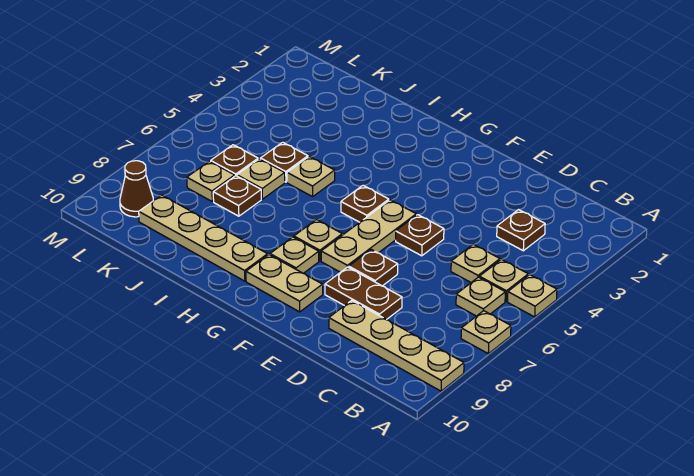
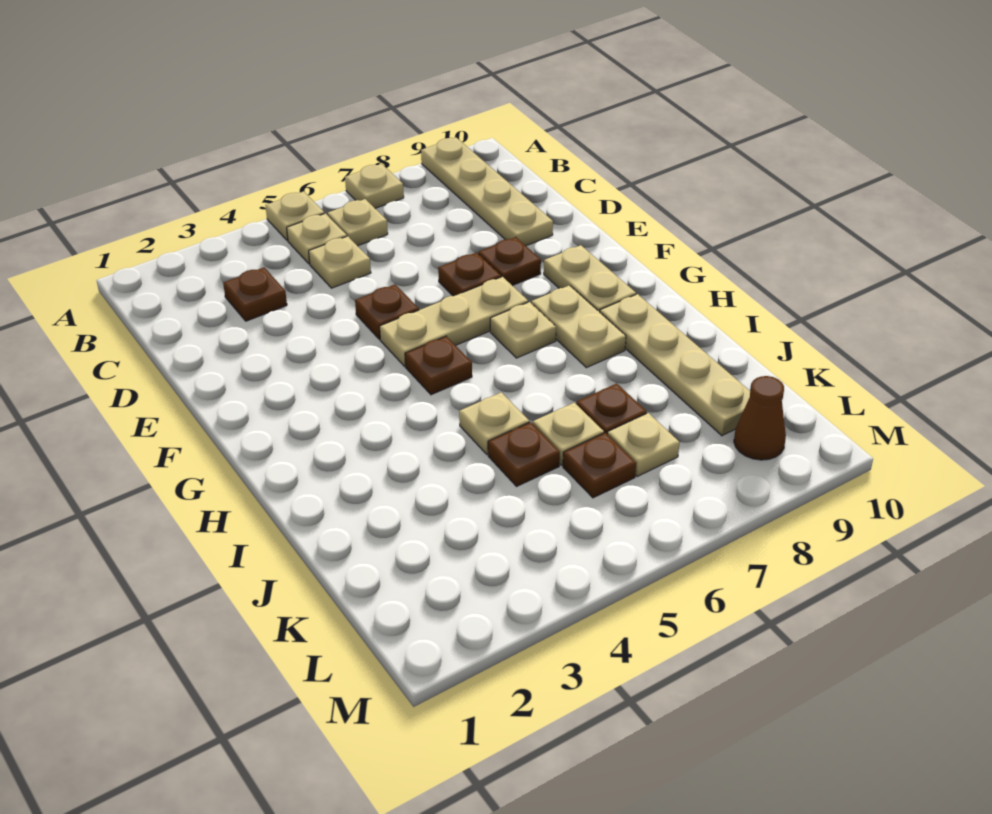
brown 1x2 plate [325,267,402,320] -> brown 1x1 plate [479,237,541,286]
tan 1x1 plate [270,237,319,273] -> tan 1x2 plate [531,285,626,368]

